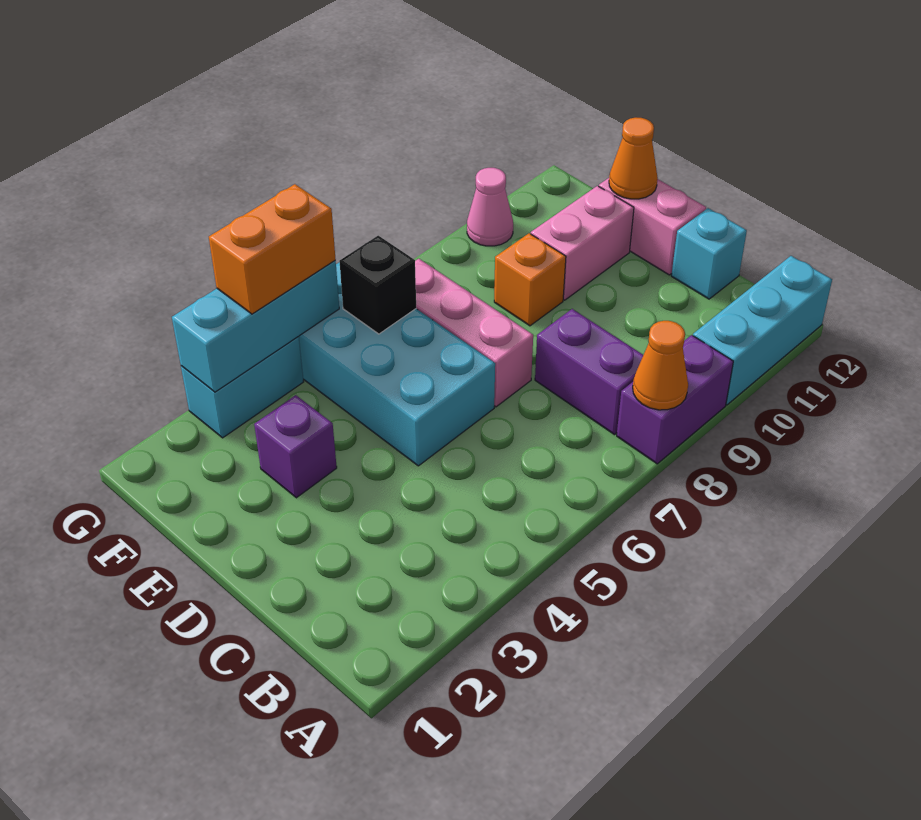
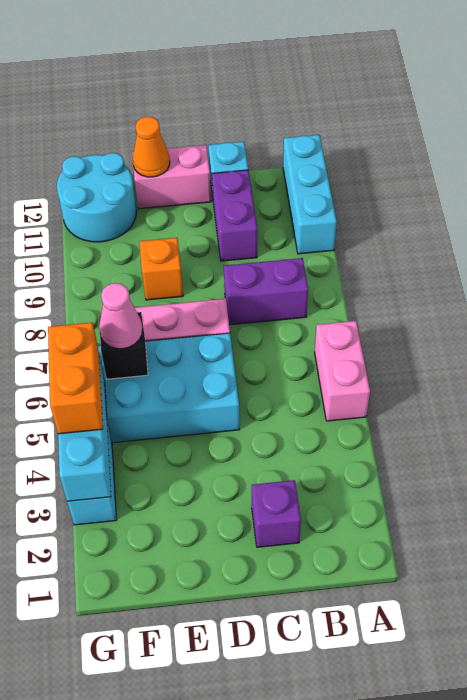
purple 1x2 brick [617,335,733,464] -> purple 1x2 brick moved to [212,170,257,261]
orange 1x1 cone [633,321,688,410] -> none
purple 1x1 brick [254,395,337,498] -> purple 1x1 brick moved to [252,480,301,547]
pink 1x2 brick [531,186,634,300] -> pink 1x2 brick moved to [315,321,370,421]
none -> cyan 2x2 round brick [57,153,137,242]
pink 1x1 cone [467,168,513,246] -> pink 1x1 cone moved to [99,283,143,349]

